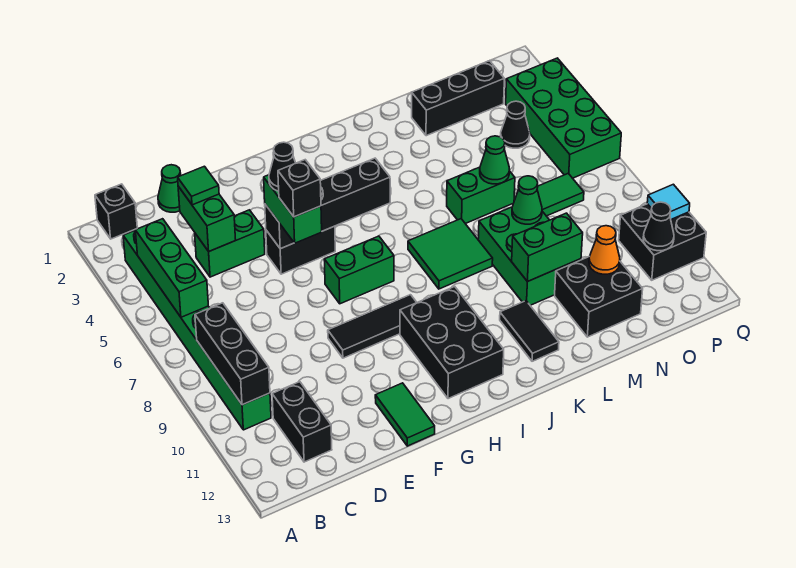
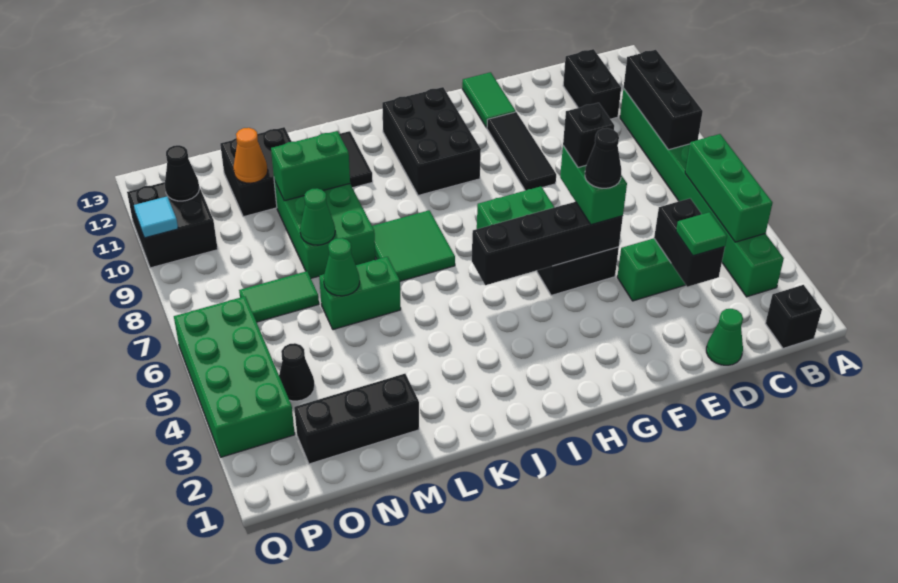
green 1x2 brick [178,187,236,251] -> black 1x2 brick [654,198,725,287]
black 1x3 tile [328,295,417,358] -> black 1x3 tile turned to [487,112,556,191]

